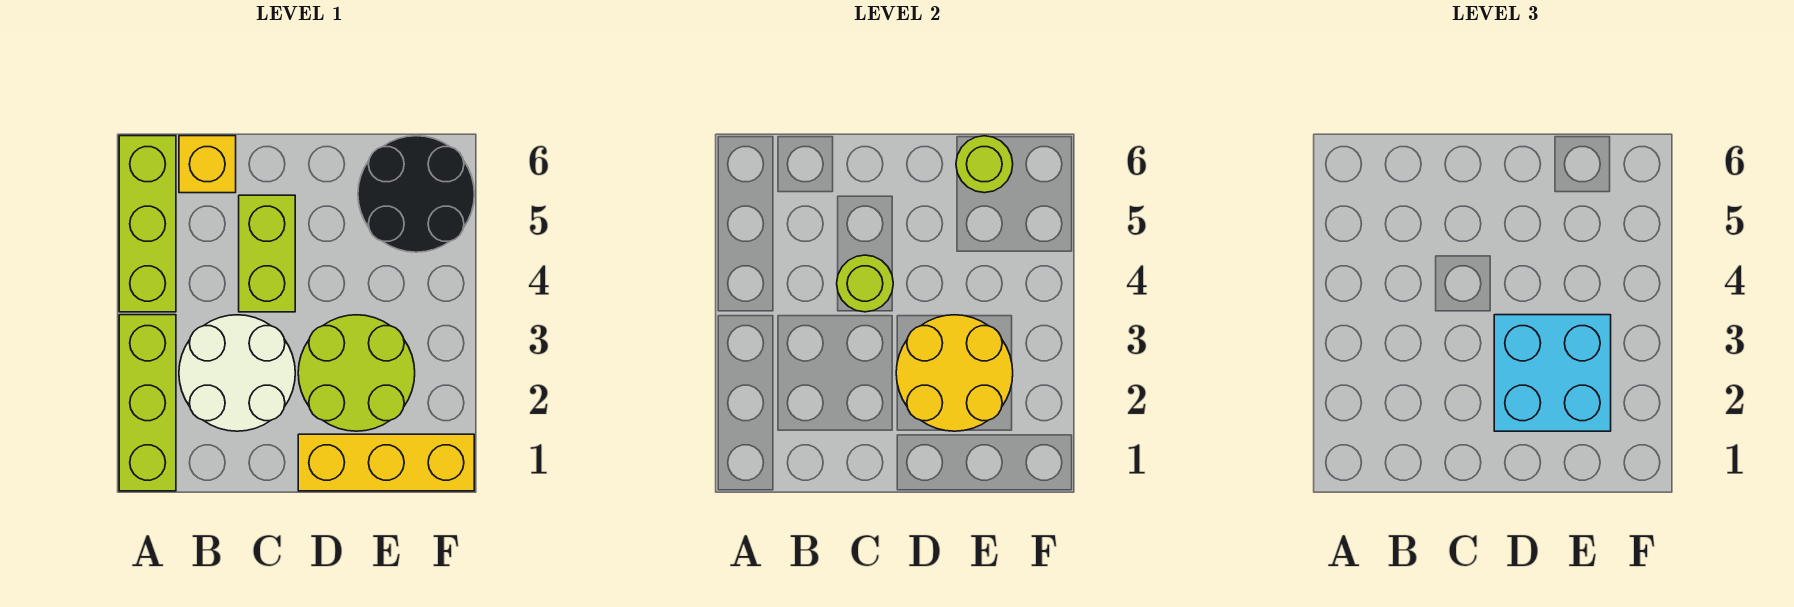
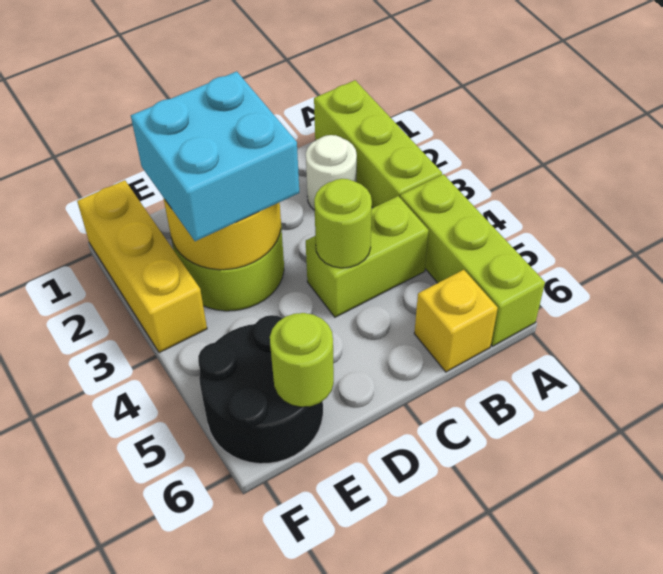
white 2x2 round brick [179,315,295,431] -> white 1x1 round brick [306,135,357,210]
lime 1x2 brick [239,195,295,312] -> lime 1x2 brick turned to [306,196,429,317]
yellow 1x3 brick [298,434,474,491] -> yellow 1x3 brick turned to [77,180,207,353]

